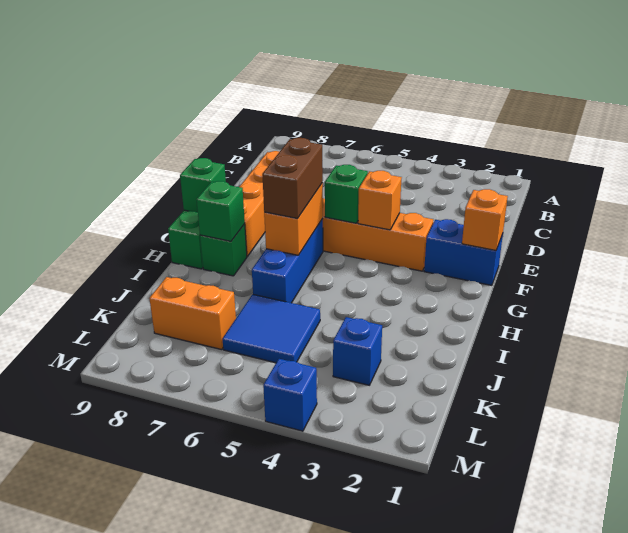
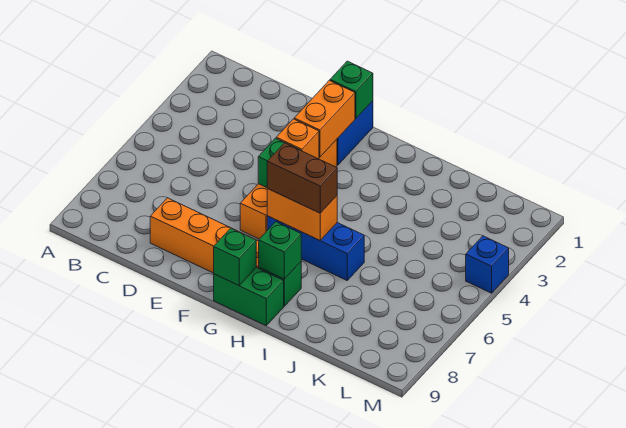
orange 1x1 brick [462,189,508,250] -> green 1x1 brick [330,61,373,119]
blue 2x2 tile [223,294,320,363] -> none
blue 1x1 brick [333,317,382,385] -> none
orange 1x2 brick [149,277,236,350] -> orange 1x2 brick moved to [294,80,355,157]

